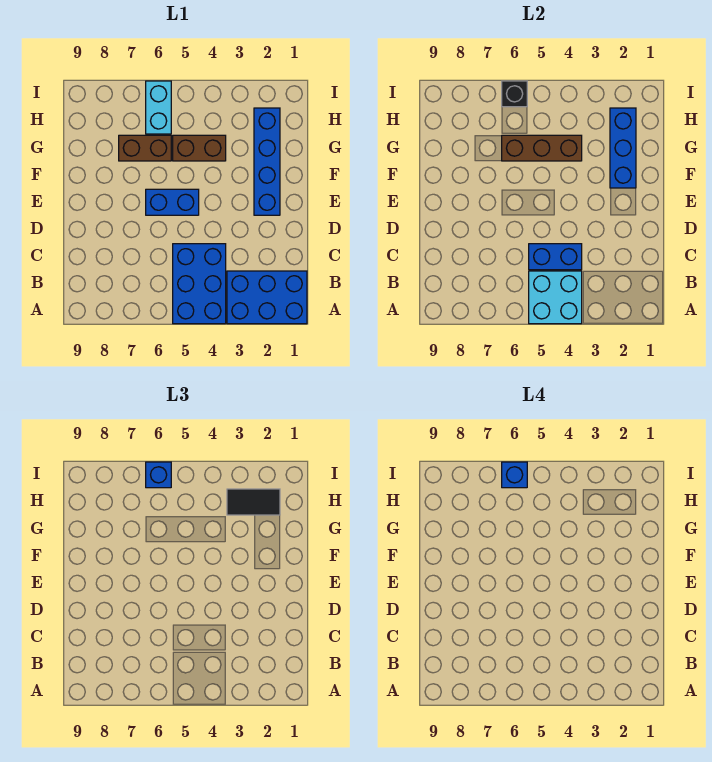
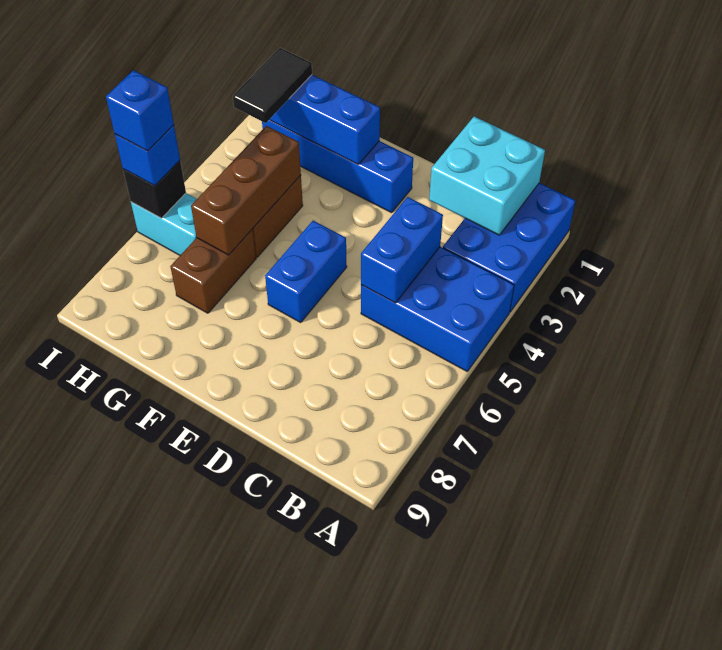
cyan 2x2 brick [529,271,582,324] -> cyan 2x2 brick moved to [429,117,545,235]

